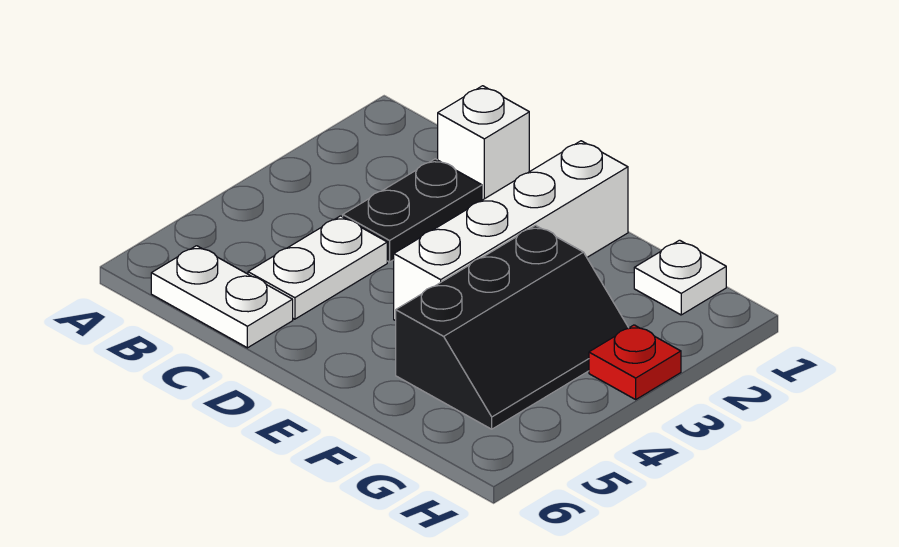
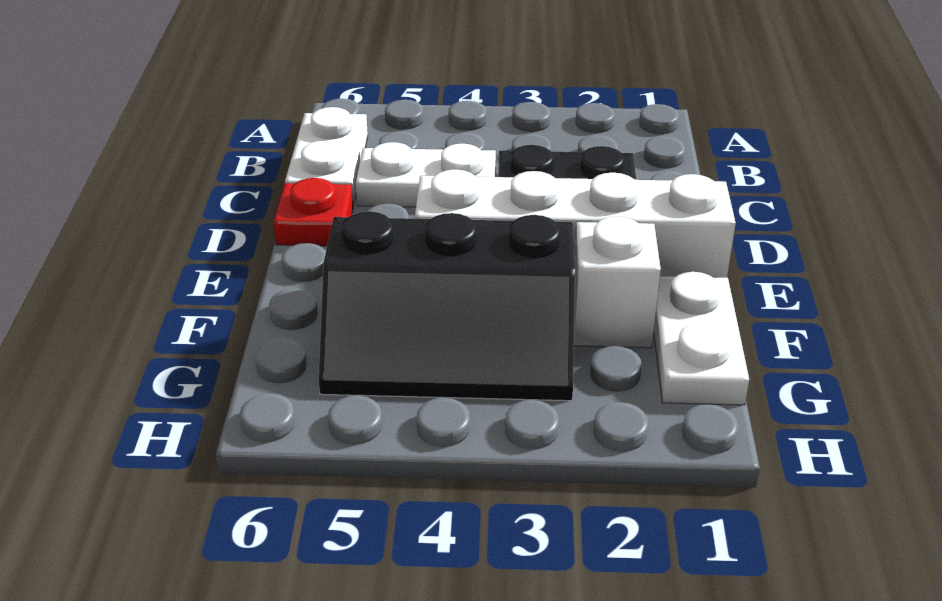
white 1x1 brick [438,86,529,200] -> white 1x1 brick moved to [574,217,661,348]
white 1x1 plate [634,240,726,315] -> white 1x2 plate [654,272,749,405]
red 1x1 plate [589,325,681,399] -> red 1x1 plate moved to [273,178,353,246]

